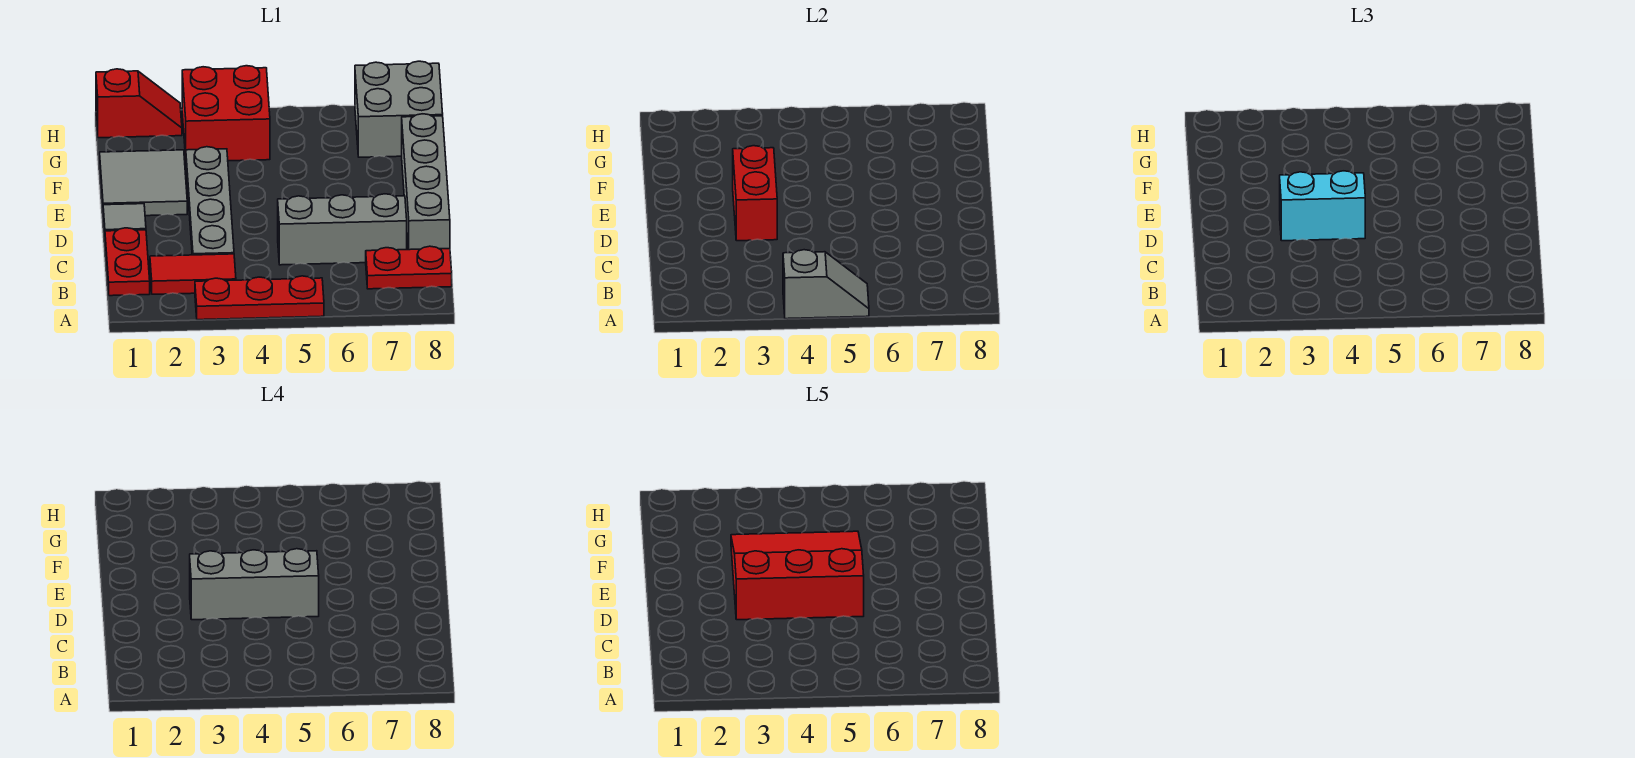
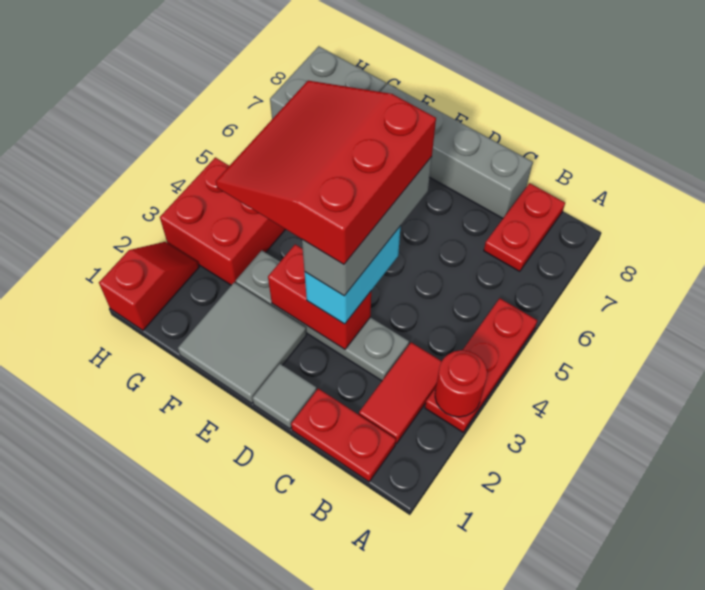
none -> red 1x1 round brick [435,350,487,417]
grey 1x2 slope [783,250,869,319] -> none
grey 1x3 brick [278,194,407,265] -> none

